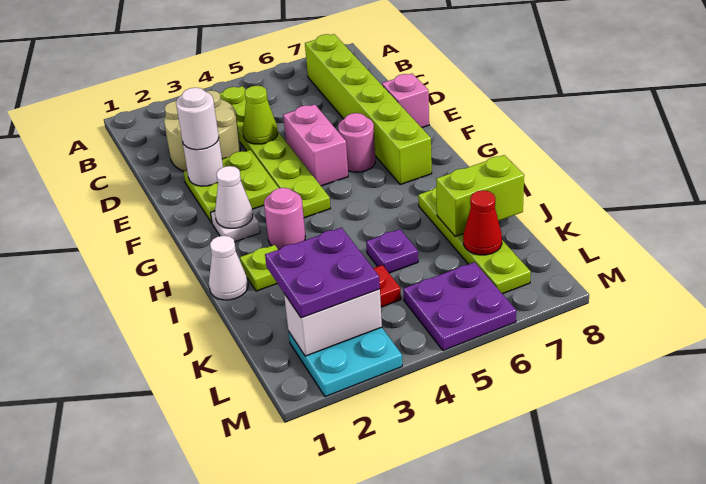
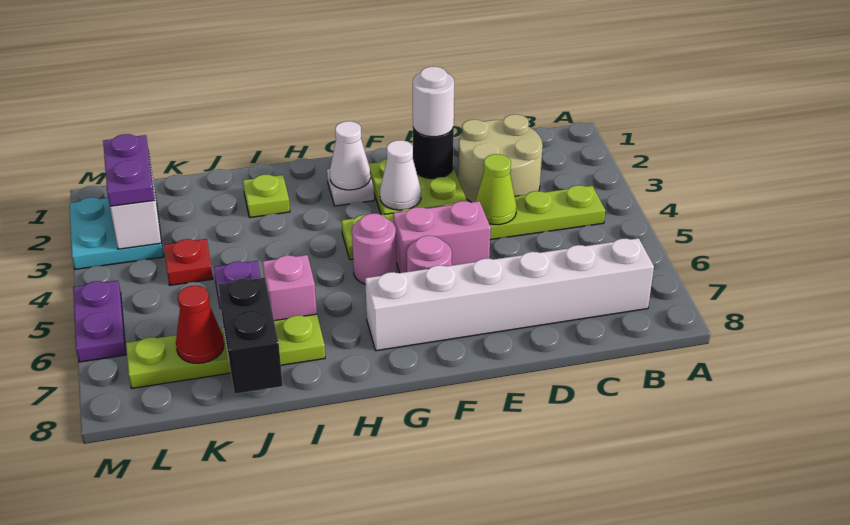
lime 1x6 brick [305,34,432,184] -> white 1x6 brick [365,238,654,351]
white 1x1 round brick [183,138,223,186] -> black 1x1 round brick [413,127,454,179]
pink 1x1 brick [382,74,429,128] -> pink 1x1 brick moved to [263,255,317,320]
pink 1x1 round brick [264,188,305,249] -> pink 1x1 round brick moved to [352,213,396,284]
white 1x1 cone [209,236,248,300] -> white 1x1 cone moved to [380,140,421,210]
lime 1x2 brick [436,155,524,236] -> black 1x2 brick [218,278,283,394]
purple 2x2 plate [265,228,380,318] -> purple 1x2 plate [103,134,154,206]
purple 2x2 plate [403,262,516,351] -> purple 1x2 plate [73,281,126,362]

